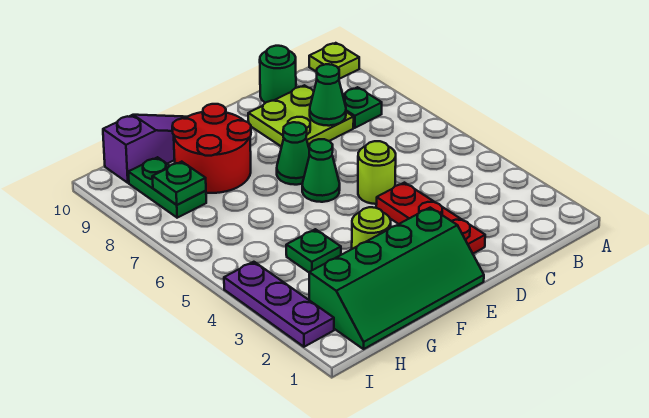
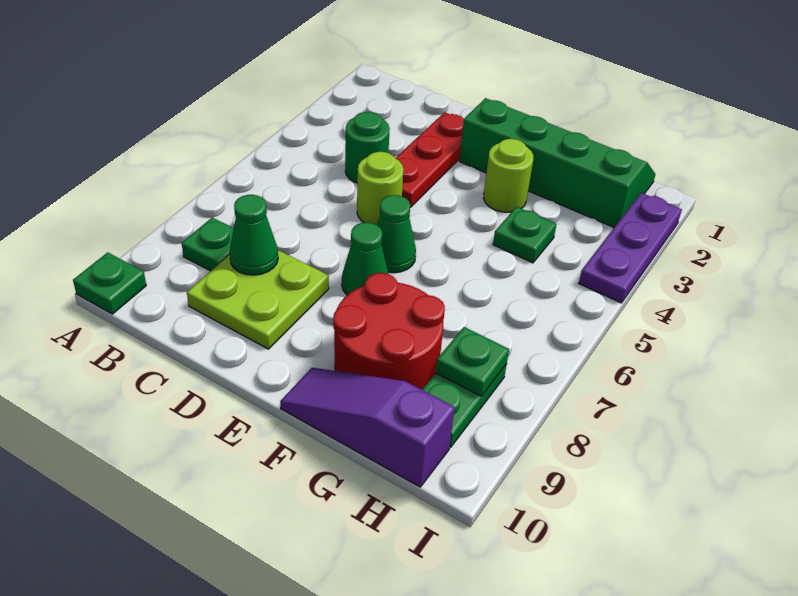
lime 1x1 plate [309,43,359,79] -> green 1x1 plate [73,252,146,314]
green 1x1 round brick [260,46,296,103] -> green 1x1 round brick moved to [345,112,390,183]

